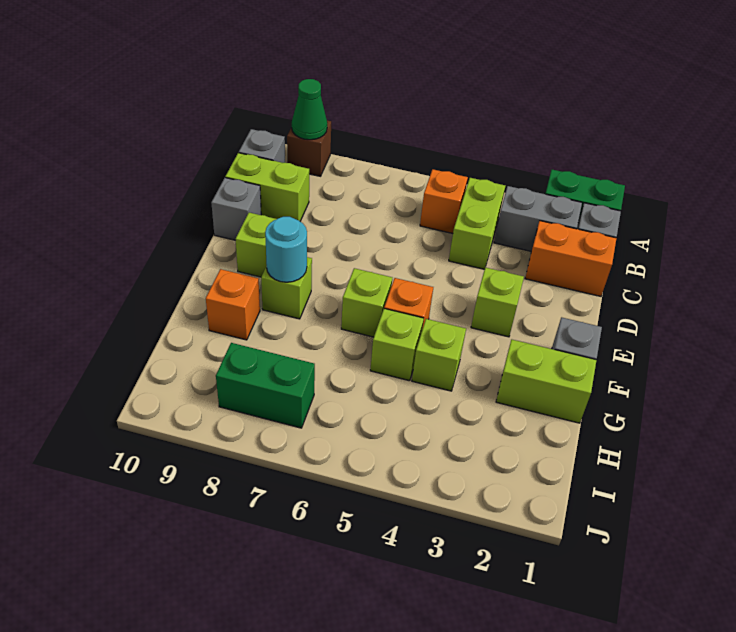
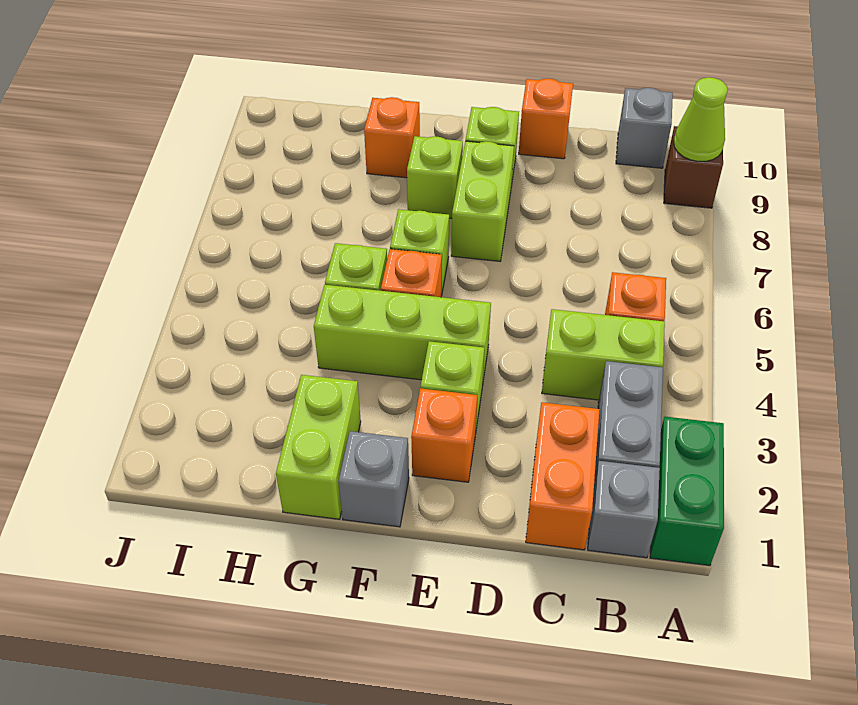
green 1x1 cone [292,79,327,140] -> lime 1x1 cone [674,77,728,161]
lime 1x2 brick [225,153,309,221] -> lime 1x2 brick moved to [451,141,514,261]
grey 1x1 brick [211,178,261,240] -> orange 1x1 brick [519,78,573,159]
none -> orange 1x1 brick [411,388,477,482]
cyan 1x1 round brick [265,217,307,282] -> none
lime 1x1 brick [412,319,466,391] -> lime 1x3 brick [314,285,491,386]
green 1x2 brick [216,343,315,428] -> none

